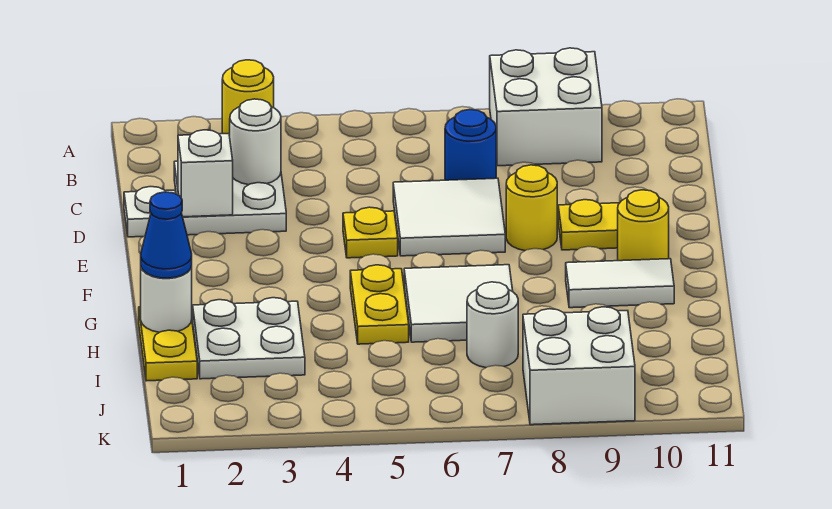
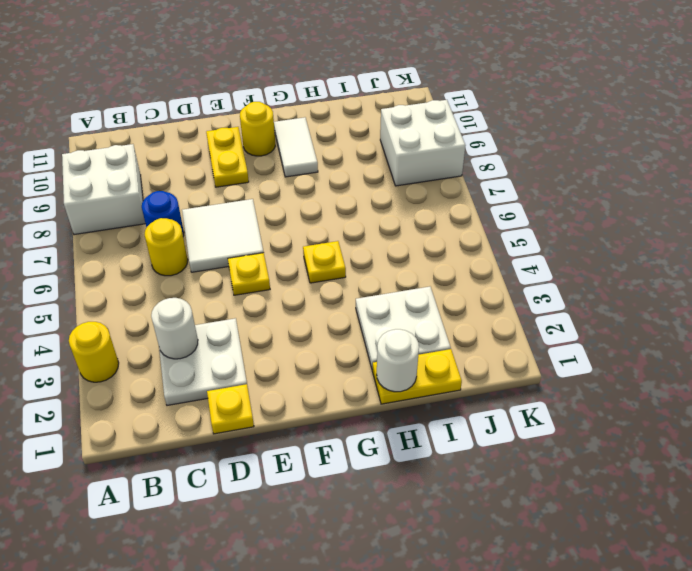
white 1x1 plate [124,187,176,237] -> yellow 1x1 plate [207,384,254,434]
white 1x1 brick [178,130,233,217] -> none
yellow 1x1 round brick [506,165,557,251] -> yellow 1x1 round brick moved to [145,218,188,276]
yellow 1x2 plate [350,265,409,344] -> yellow 1x1 plate [303,241,346,283]
white 2x2 tile [404,265,513,342] -> none
blue 1x1 cone [141,192,192,278] -> none
white 1x1 round brick [467,282,518,368] -> none

